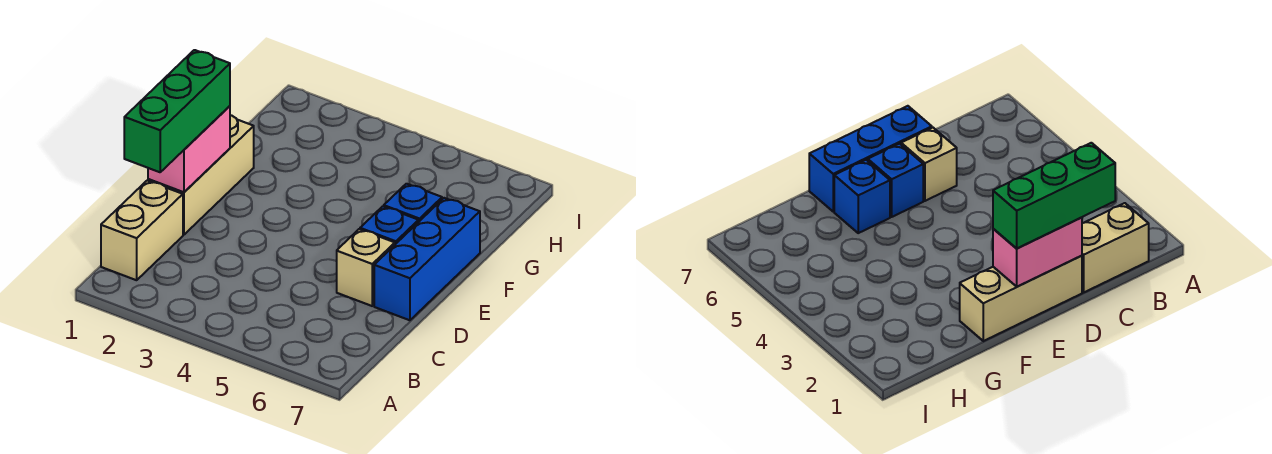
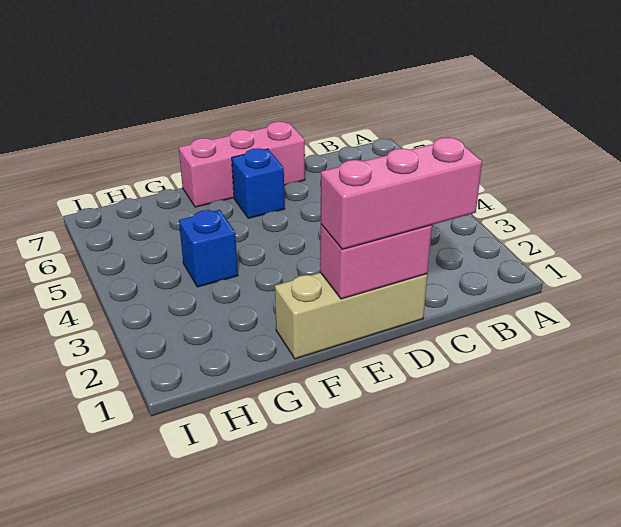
tan 1x2 brick [101,181,183,280] -> none
green 1x3 brick [124,50,230,172] -> pink 1x3 brick [321,137,482,249]
tan 1x1 brick [337,229,395,306] -> none
blue 1x3 brick [374,198,480,320] -> pink 1x3 brick [179,122,305,207]
blue 1x1 brick [384,184,442,221] -> blue 1x1 brick moved to [179,210,238,287]

